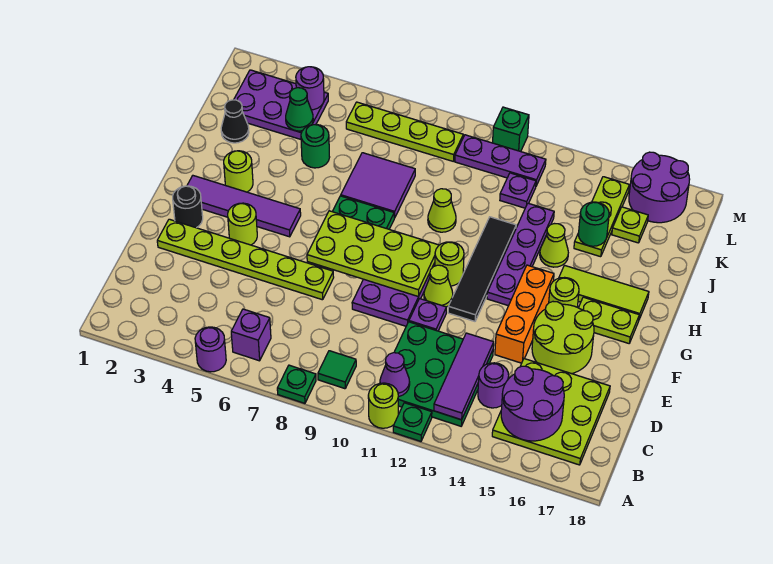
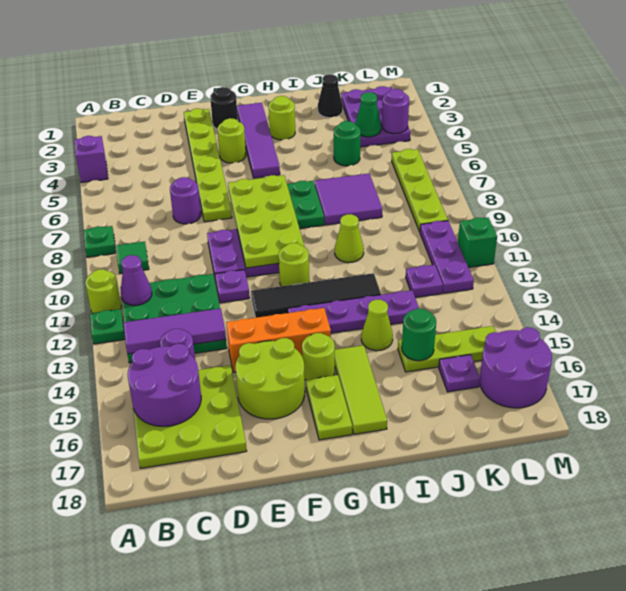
purple 1x1 round brick [195,327,226,372] -> purple 1x1 round brick moved to [170,177,201,224]
purple 1x1 brick [231,309,271,361] -> purple 1x1 brick moved to [75,136,108,183]
lime 1x1 cone [424,265,453,307] -> none
lime 1x1 plate [612,207,648,243] -> purple 1x1 plate [439,355,480,392]

